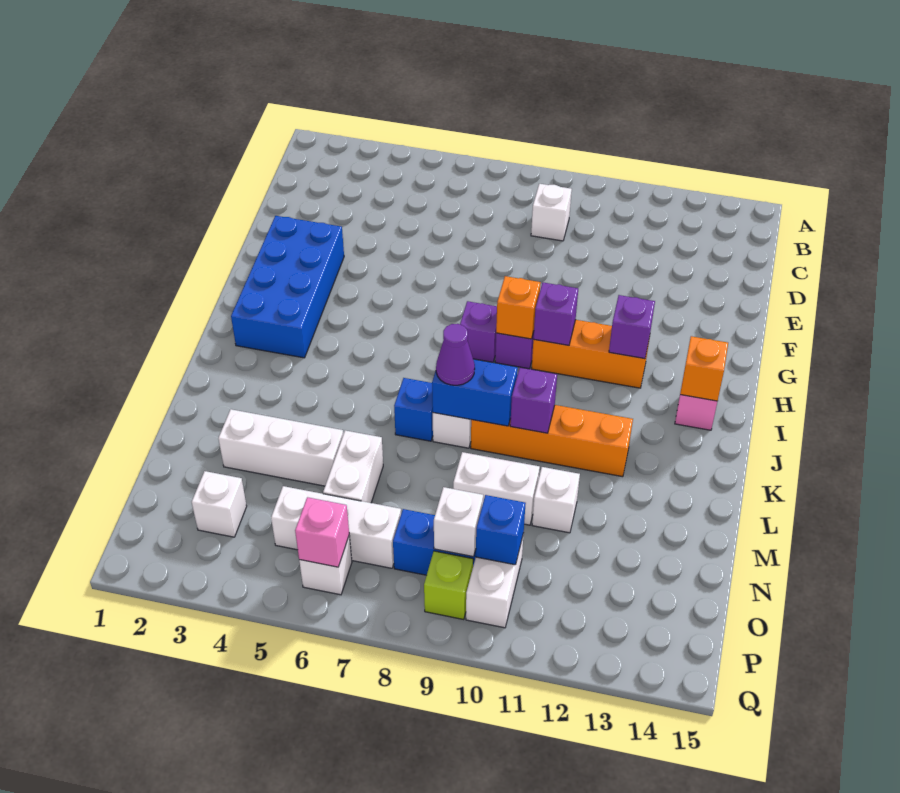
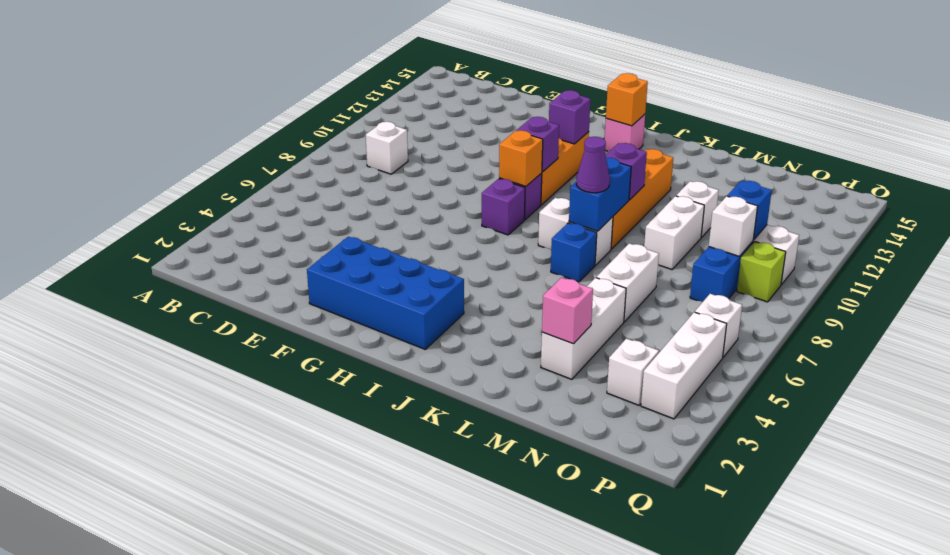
white 1x2 brick [323,430,383,503] -> white 1x2 brick turned to [596,243,659,322]
white 1x3 brick [271,486,401,568] -> white 1x3 brick moved to [641,312,727,419]
pink 1x1 brick [295,497,349,567] -> pink 1x1 brick moved to [542,278,593,344]

